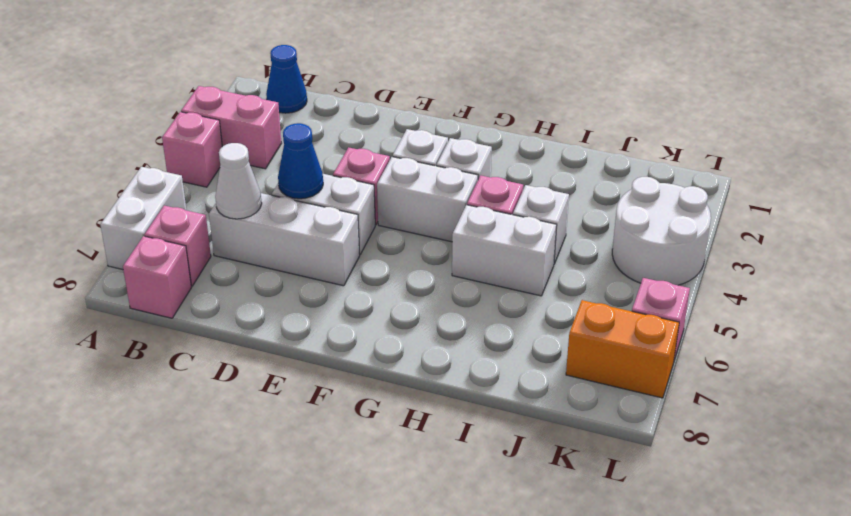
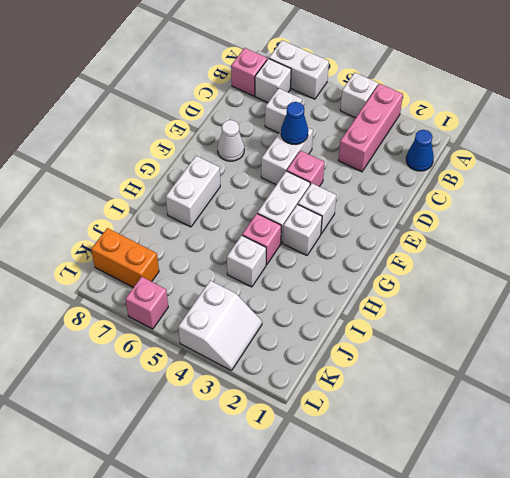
pink 1x2 brick [181,86,282,169] -> pink 1x3 brick [338,84,403,172]
pink 1x1 brick [162,112,222,187] -> white 1x1 brick [340,73,378,118]
pink 1x1 brick [144,206,211,286] -> white 1x1 brick [255,59,291,103]
white 1x3 brick [209,193,360,286] -> white 1x1 brick [265,88,302,133]
white 1x1 cone [215,143,262,219] -> white 1x1 cone moved to [218,120,244,161]
white 1x2 brick [452,205,557,296] -> white 1x2 brick moved to [166,156,220,227]
white 2x2 round brick [612,177,711,285] -> white 2x2 slope [178,280,262,371]
orange 1x2 brick [566,300,679,398] -> orange 1x2 brick turned to [91,228,159,287]

